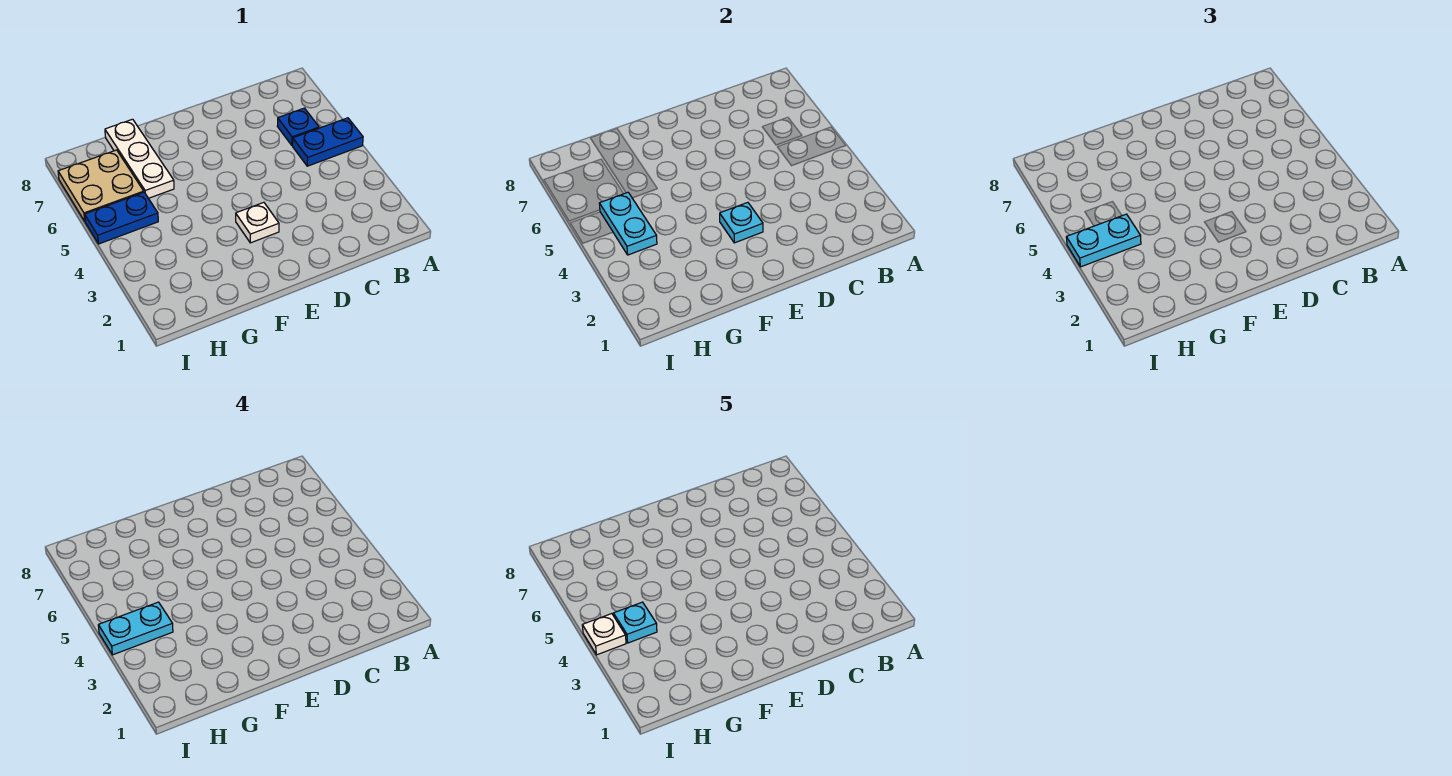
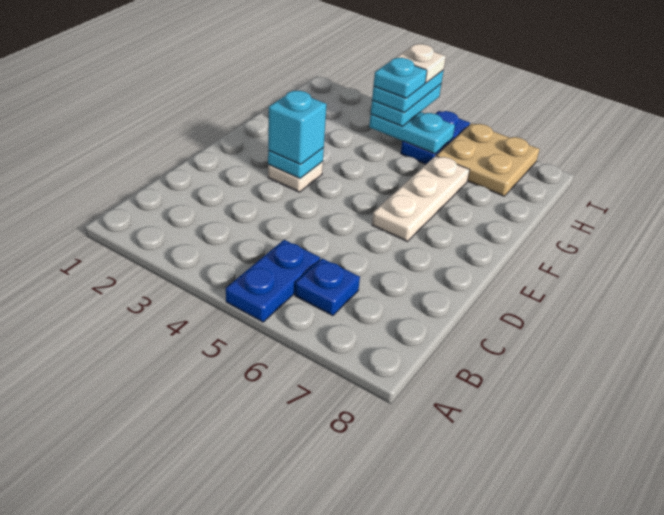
none -> cyan 1x1 brick [268,91,327,164]
white 1x3 plate [105,119,174,198] -> white 1x3 plate turned to [372,156,469,242]

